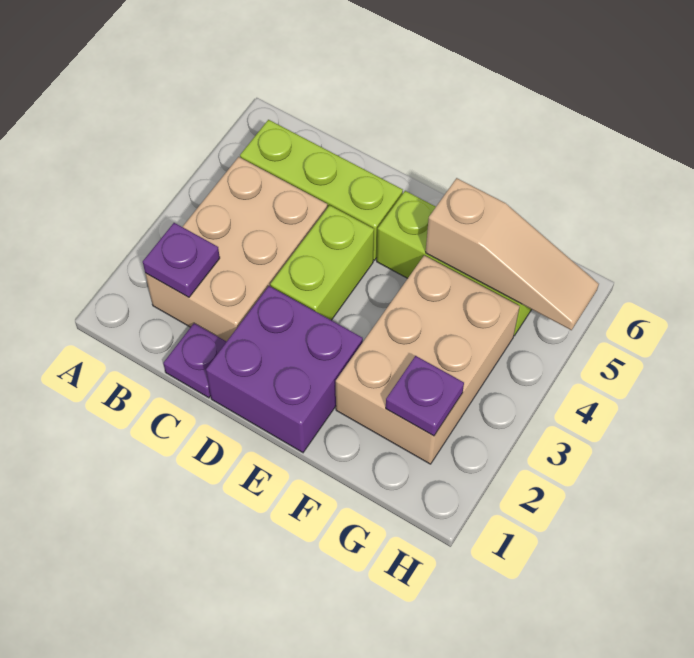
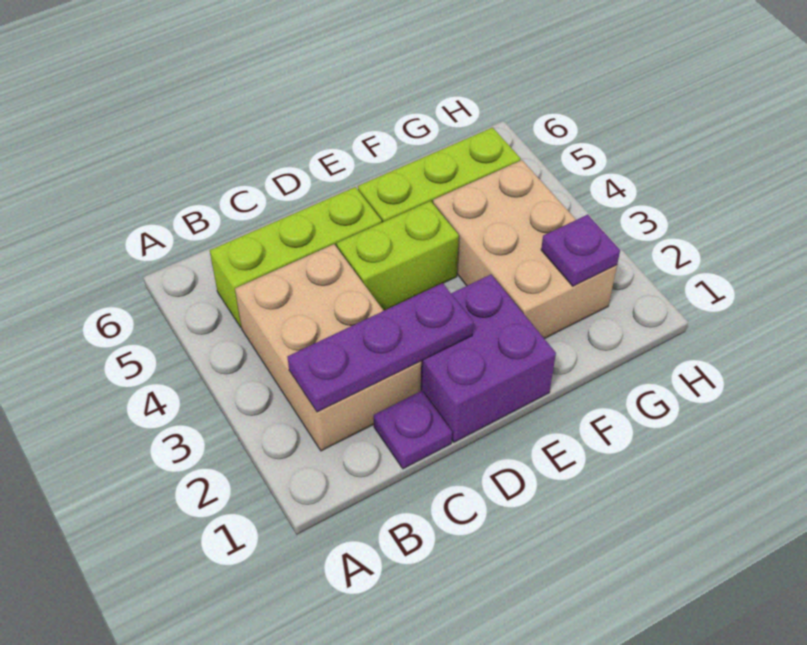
purple 1x1 plate [143,223,220,297] -> purple 1x3 plate [287,283,473,412]
lime 1x2 brick [270,205,374,320] -> lime 1x2 brick turned to [337,201,459,311]
tan 1x3 slope [426,178,599,330] -> none

